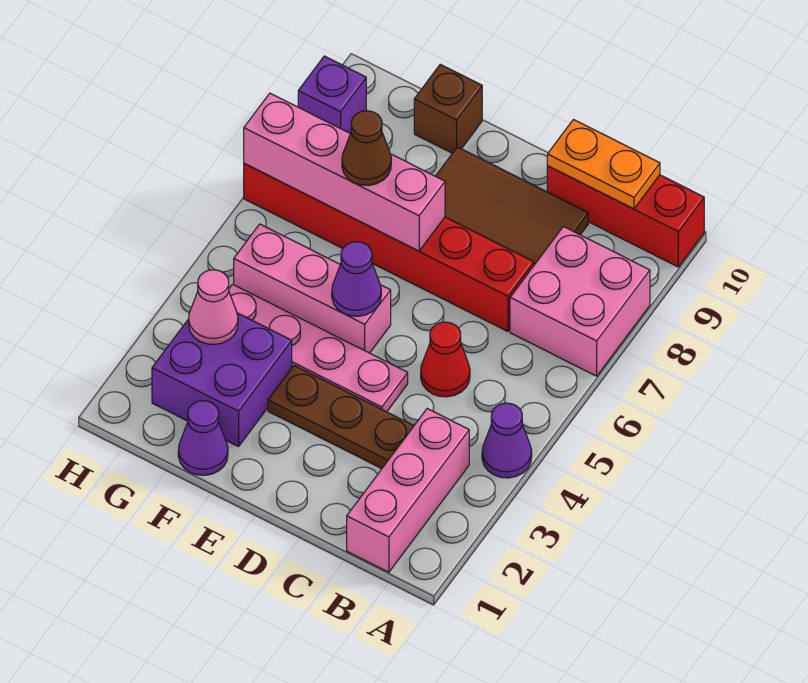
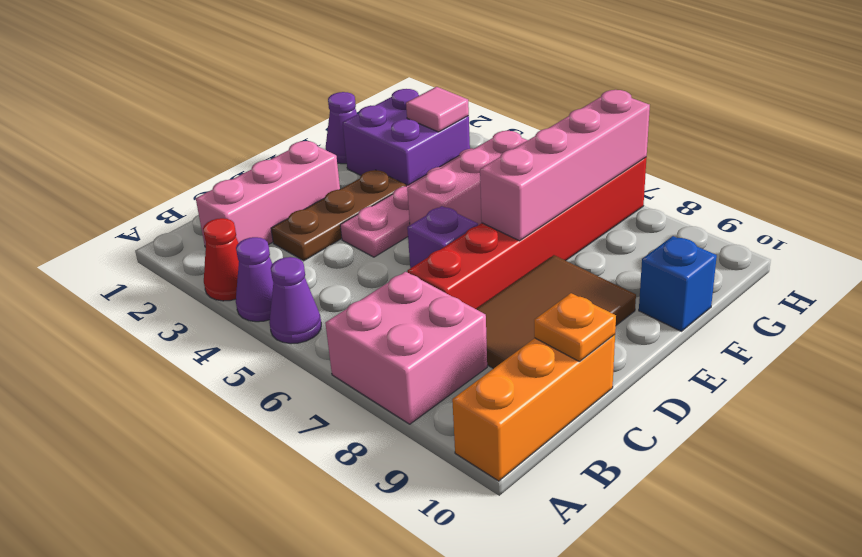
red 1x3 brick [547,166,704,267] -> orange 1x3 brick [452,334,615,481]
pink 1x3 brick [347,409,469,572] -> pink 1x3 brick turned to [196,141,340,247]
orange 1x2 plate [547,120,660,209] -> orange 1x1 plate [534,293,616,361]
red 1x1 cone [421,322,470,397] -> red 1x1 cone moved to [203,218,239,301]
purple 1x1 cone [332,242,381,316] -> purple 1x1 cone moved to [269,257,321,344]
brown 1x1 cone [342,111,391,185] -> none
brown 1x1 brick [414,64,482,153] -> blue 1x1 brick [639,236,717,331]
pink 1x1 cone [189,270,238,345] -> pink 1x1 tile [406,87,469,132]
purple 1x1 brick [298,56,366,133] -> purple 1x1 brick moved to [407,206,478,268]

